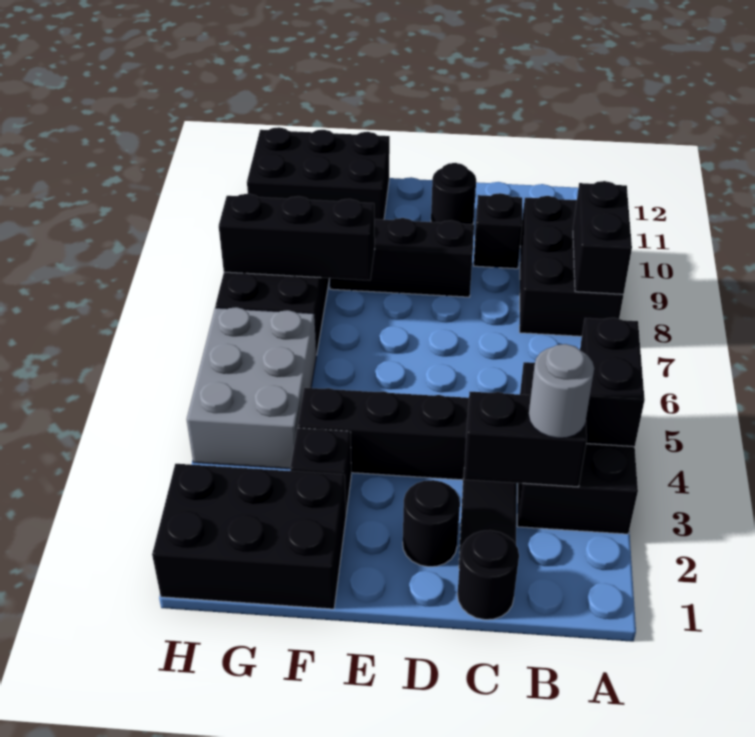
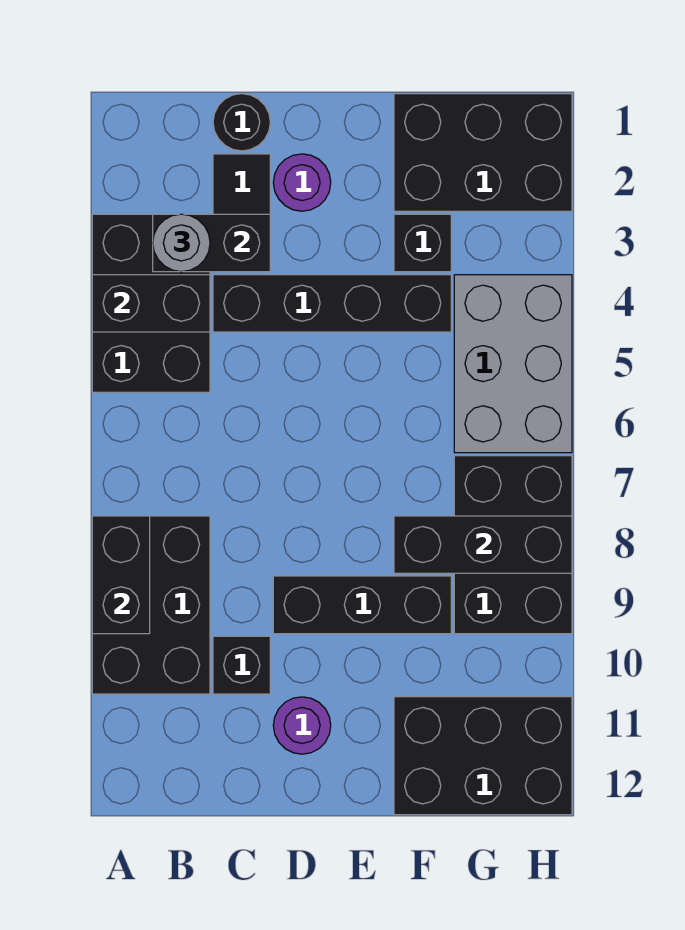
black 1x2 brick [580,318,645,447] -> black 1x2 brick turned to [92,275,210,332]
black 1x1 round brick [403,480,460,567] -> purple 1x1 round brick [273,154,331,211]
black 1x1 round brick [431,163,476,224] -> purple 1x1 round brick [273,697,331,754]

